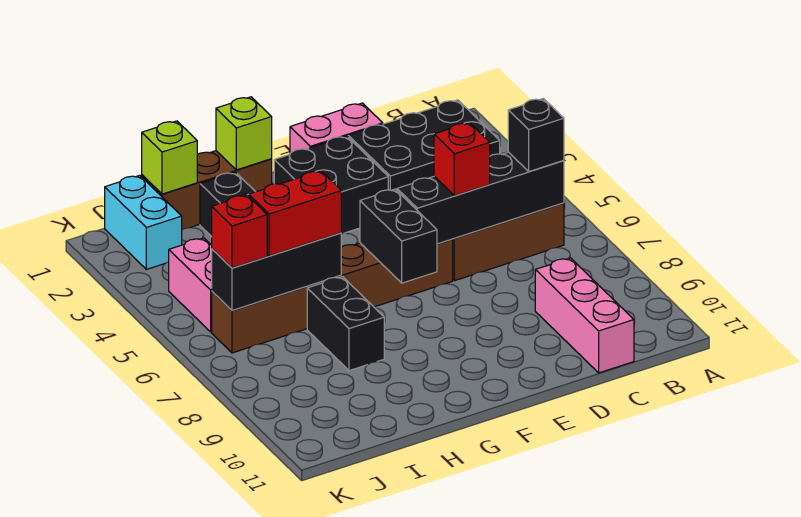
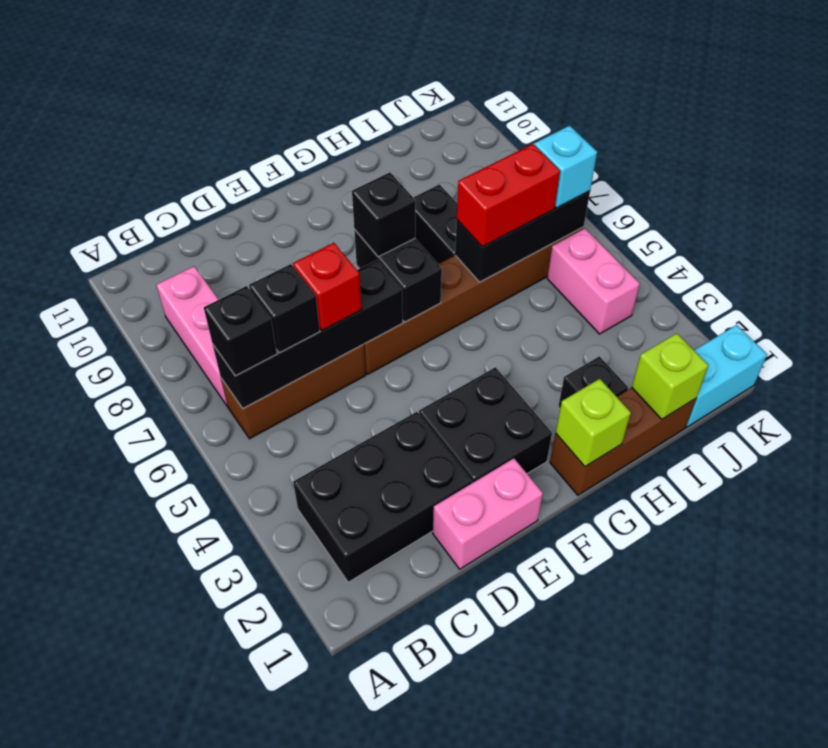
none -> black 1x1 brick [249,264,320,353]
pink 1x3 brick [535,258,634,373] -> pink 1x3 brick moved to [156,266,228,406]
none -> black 1x1 brick [352,173,415,257]
cyan 1x2 brick [105,175,182,269] -> cyan 1x2 brick turned to [686,325,767,427]
red 1x1 brick [212,195,267,268] -> cyan 1x1 brick [535,126,597,208]

